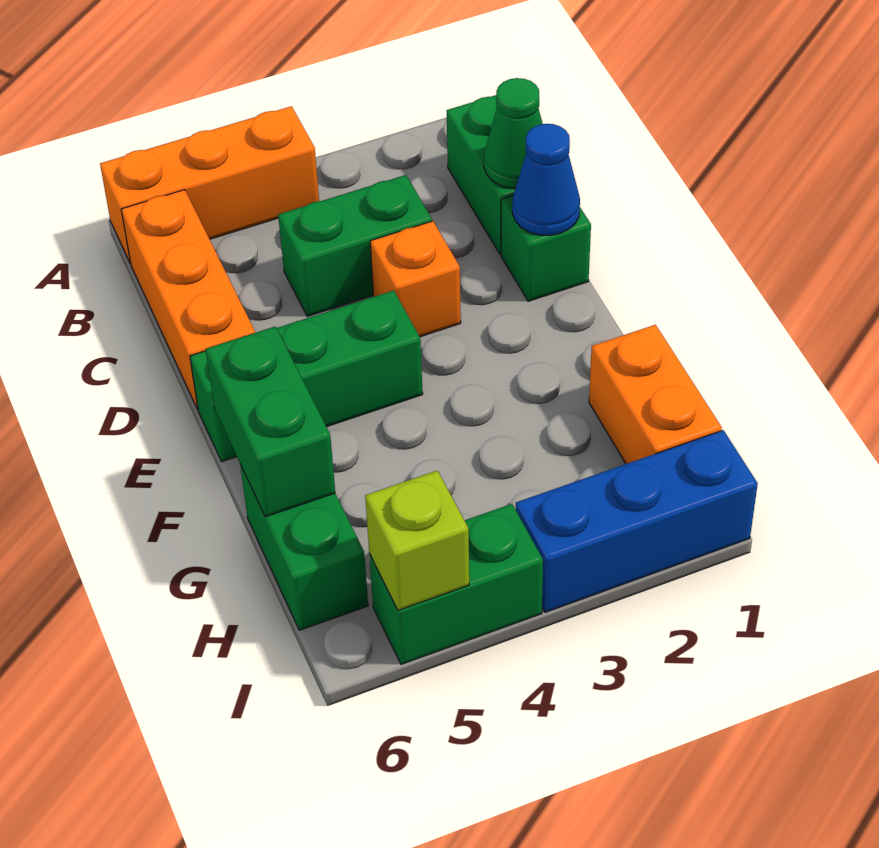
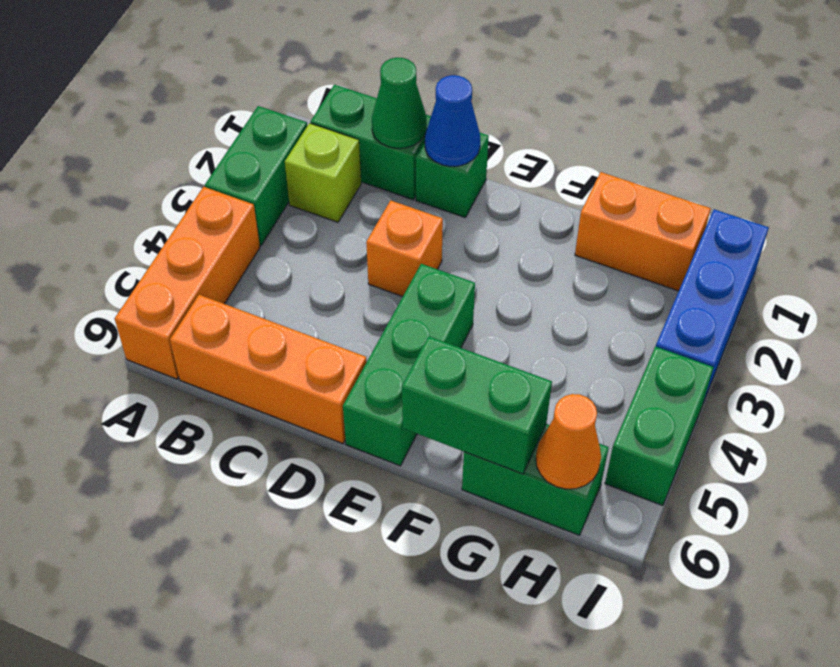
green 1x2 brick [278,175,432,317] -> green 1x2 brick moved to [205,106,307,245]
none -> orange 1x1 cone [536,394,601,489]
lime 1x1 brick [365,470,469,610] -> lime 1x1 brick moved to [285,123,361,222]

